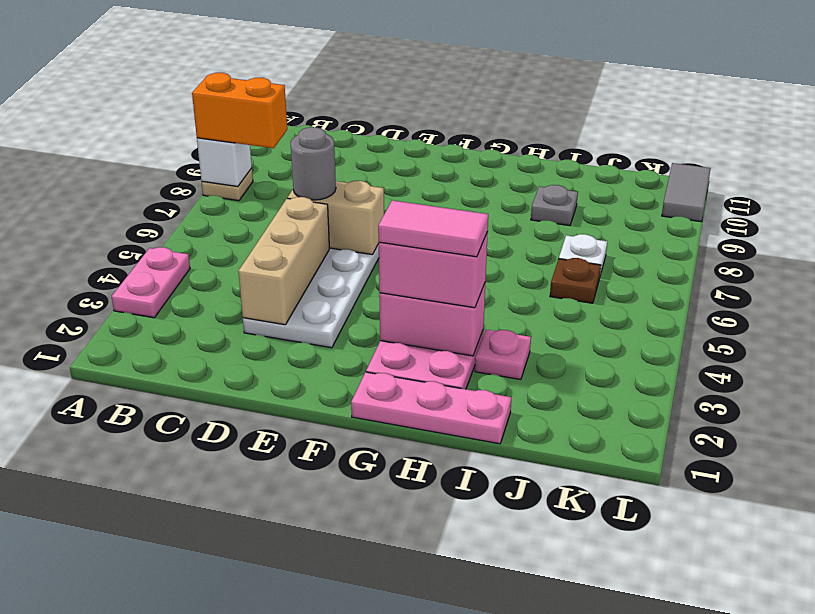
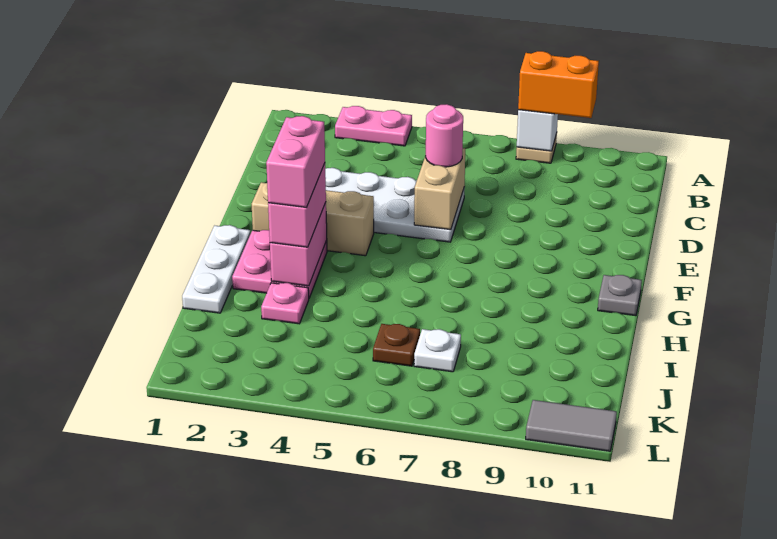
orange 1x2 brick [192,73,287,148] -> orange 1x2 brick turned to [518,51,599,118]
tan 1x3 brick [238,197,329,325] -> tan 1x3 brick moved to [252,182,374,256]
grey 1x1 round brick [291,127,336,200] -> pink 1x1 round brick [426,104,463,167]
pink 1x3 plate [351,372,511,444] -> white 1x3 plate [182,225,251,313]
pink 1x2 tile [378,200,488,257] -> pink 1x2 brick [266,116,325,207]
grey 1x1 plate [531,185,578,226] -> grey 1x1 plate moved to [598,275,642,316]

